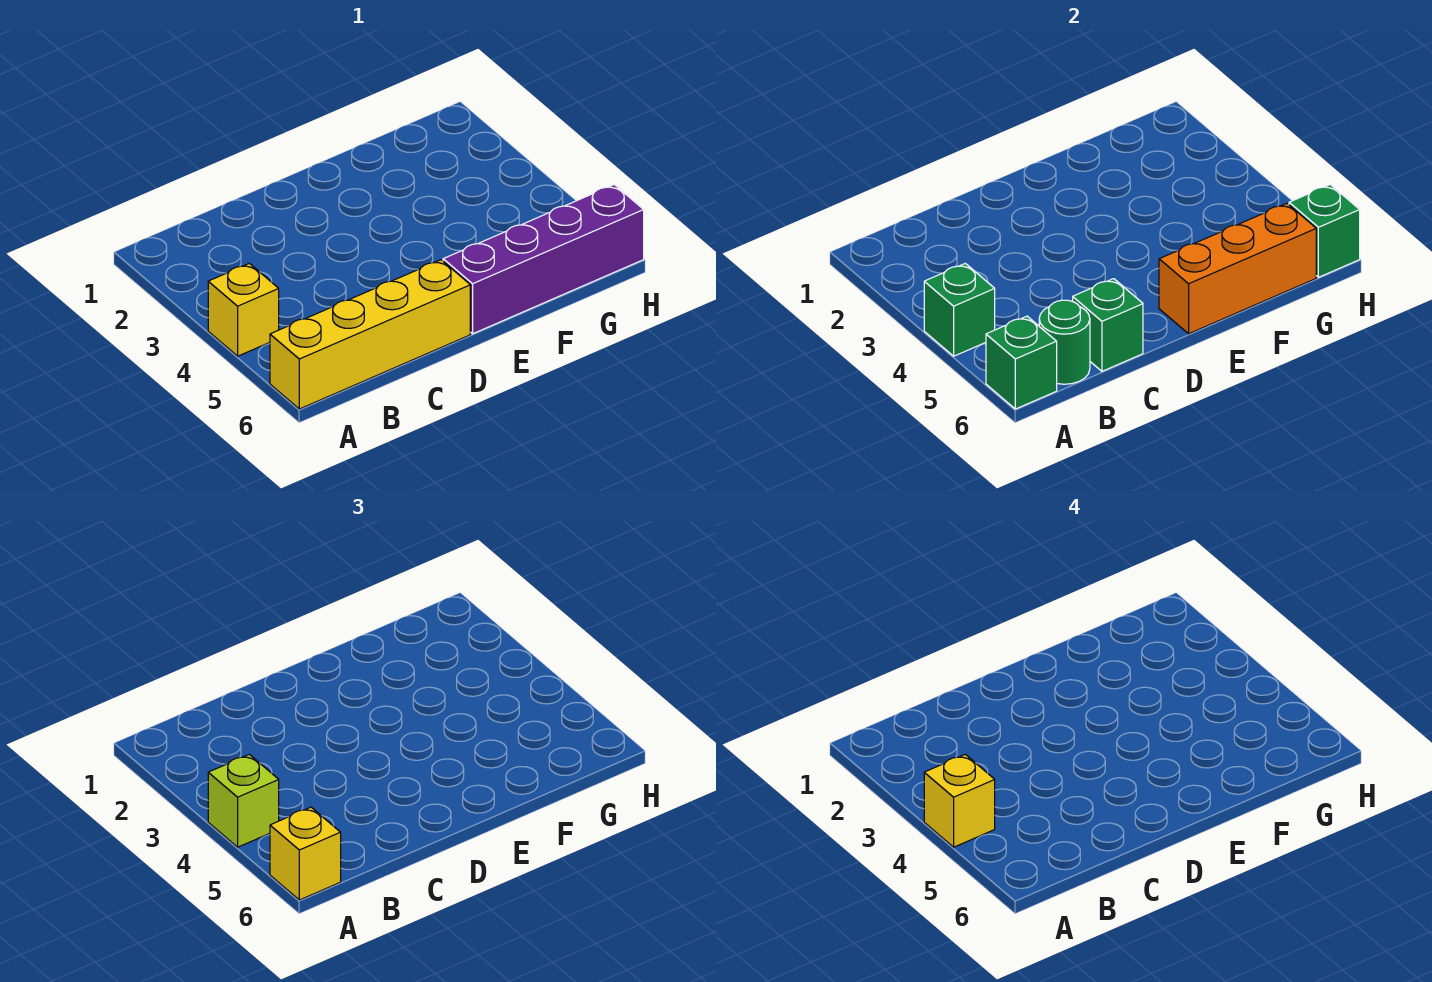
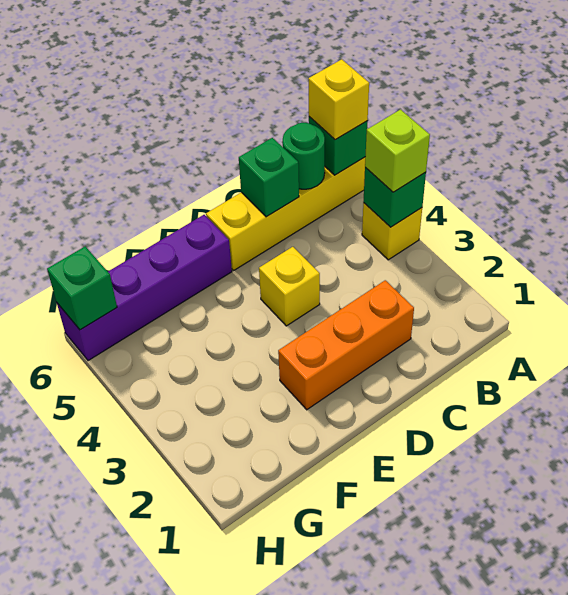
yellow 1x1 brick [924,754,995,847] -> yellow 1x1 brick moved to [259,247,320,326]
orange 1x3 brick [1159,203,1316,334] -> orange 1x3 brick moved to [278,280,414,410]

